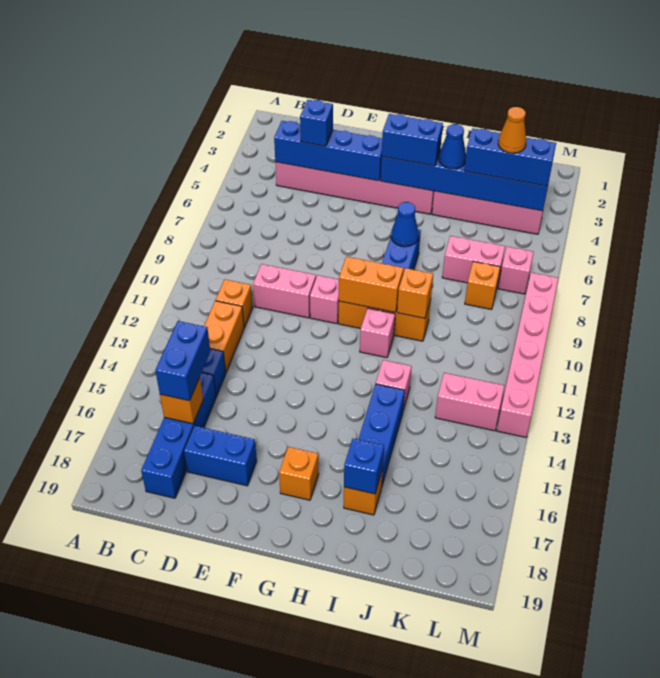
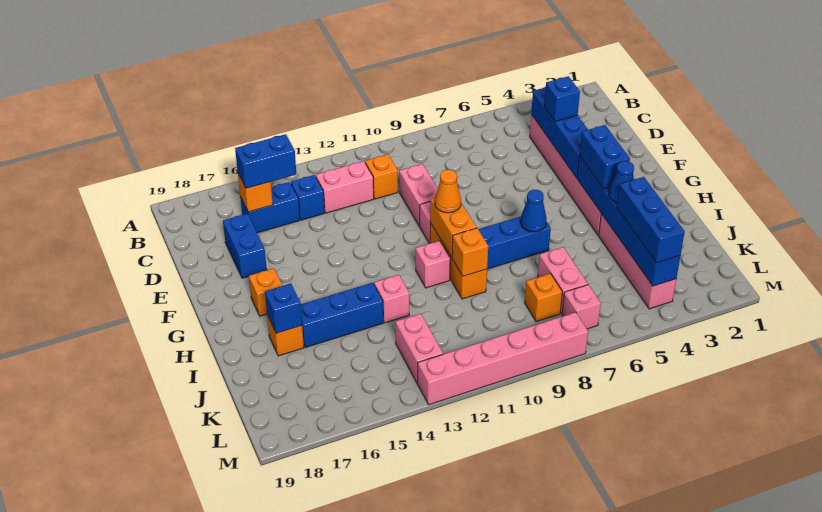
orange 1x2 brick [204,301,244,372] -> pink 1x2 brick [316,161,374,213]
blue 1x4 brick [141,373,216,498] -> blue 1x2 brick [240,182,300,233]
orange 1x1 cone [498,107,526,153] -> orange 1x1 cone moved to [435,169,461,213]

